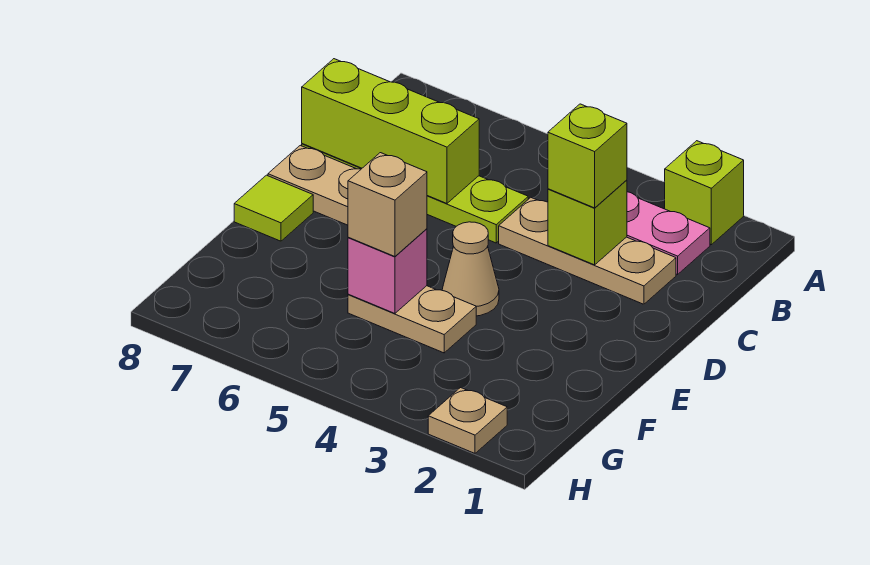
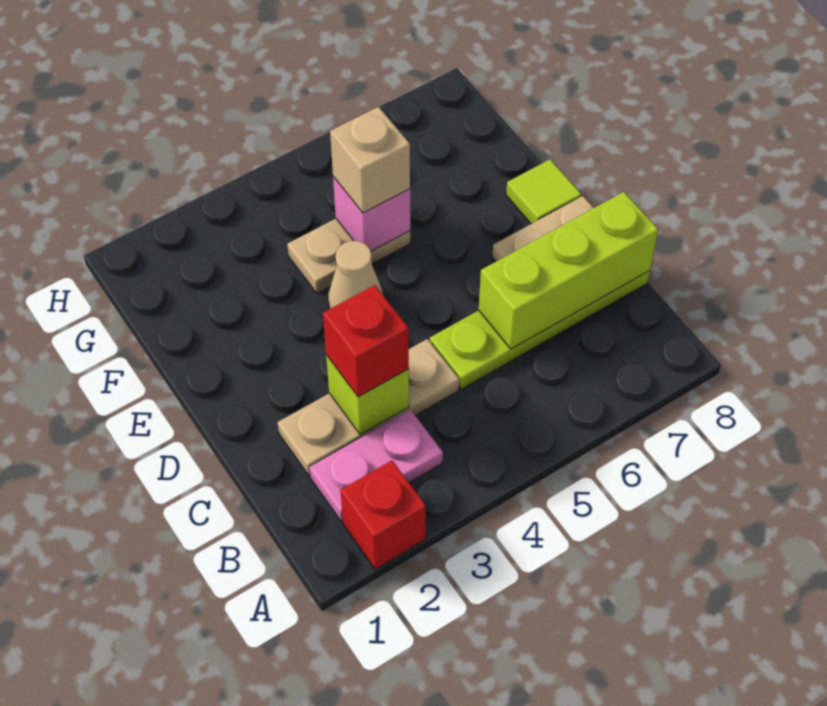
lime 1x1 brick [665,141,744,245] -> red 1x1 brick [341,460,426,569]
lime 1x1 brick [548,104,627,208] -> red 1x1 brick [323,285,409,397]
tan 1x1 plate [428,388,507,453] -> none

